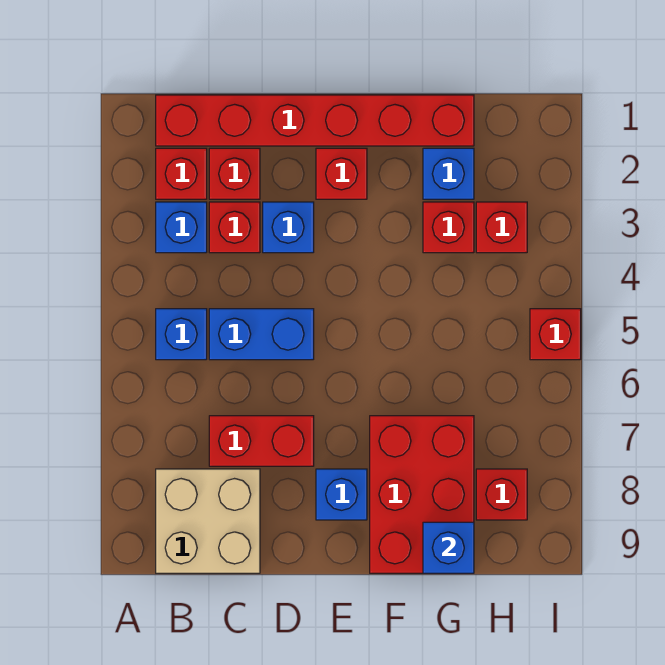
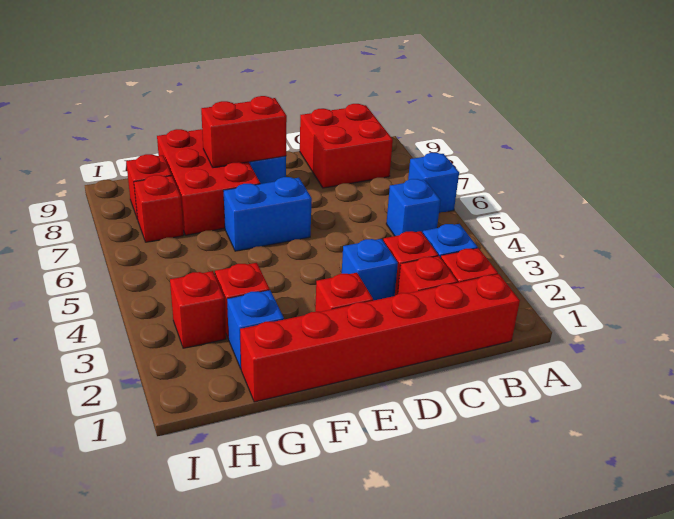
tan 2x2 brick [156,469,260,573] -> red 2x2 brick [300,104,393,188]
blue 1x2 brick [209,309,314,360] -> blue 1x2 brick moved to [223,177,312,251]
red 1x2 brick [209,416,314,466] -> red 1x2 brick moved to [201,96,287,168]
blue 1x1 brick [423,522,474,573] -> blue 1x1 brick moved to [408,153,459,213]
red 1x1 brick [530,309,581,360] -> red 1x1 brick moved to [134,175,184,242]

